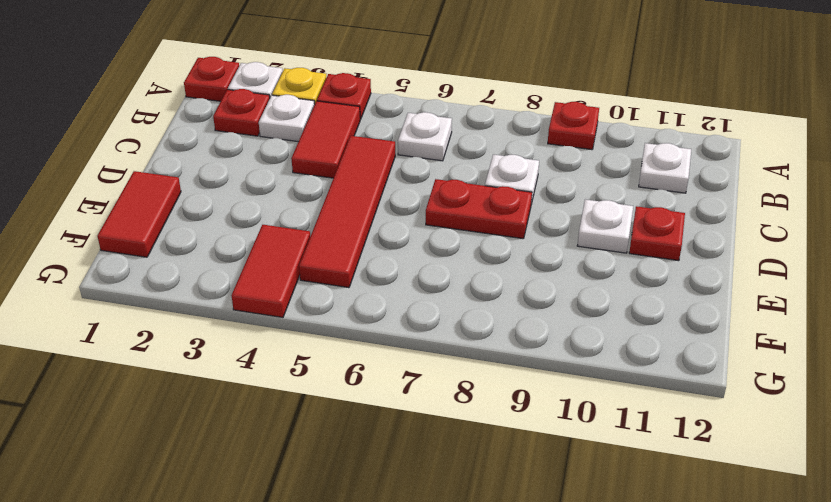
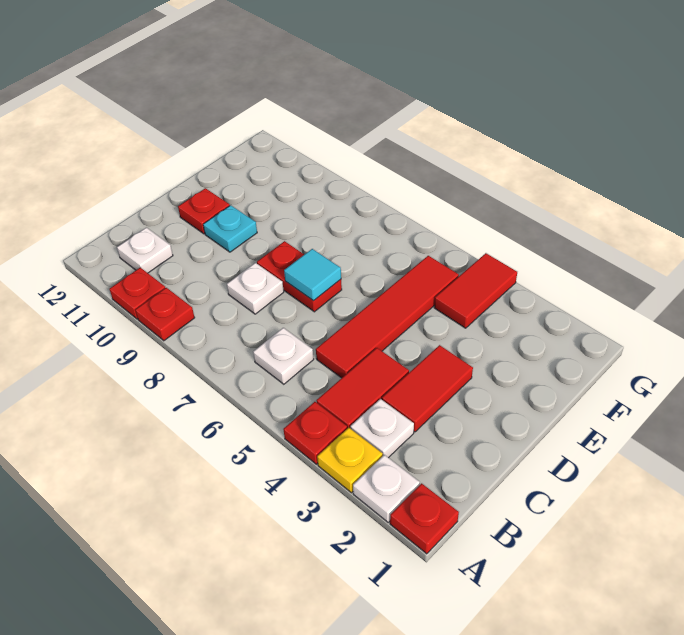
red 1x1 plate [213,89,270,136] -> red 1x1 plate moved to [109,268,165,319]
none -> cyan 1x1 tile [284,249,341,301]
white 1x1 plate [577,199,633,253] -> cyan 1x1 plate [203,205,257,252]
red 1x2 tile [97,171,181,257] -> red 1x2 tile moved to [382,345,473,432]

